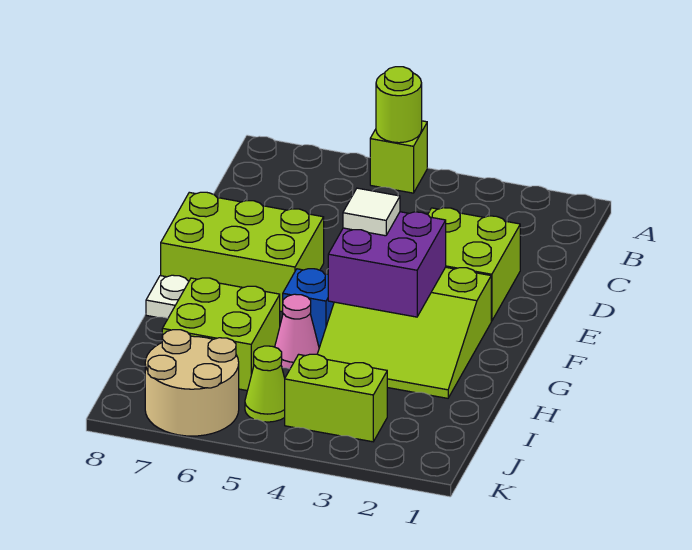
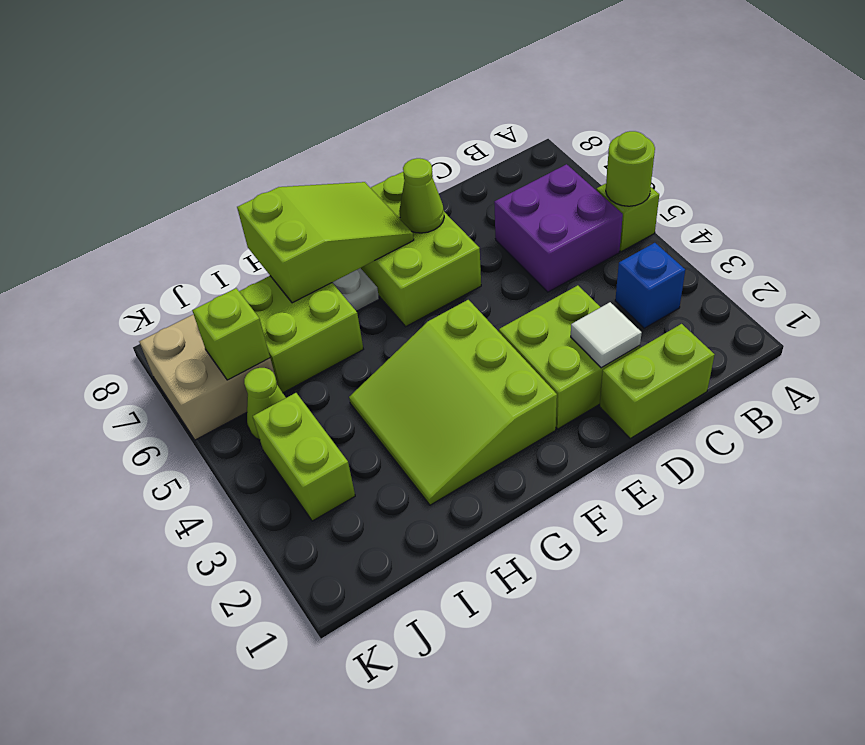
none -> lime 1x2 brick [600,324,715,438]
none -> lime 1x1 cone [399,158,444,233]
purple 2x2 brick [328,212,446,317] -> purple 2x2 brick moved to [494,164,623,292]
white 1x1 tile [343,188,400,236] -> white 1x1 tile moved to [571,302,642,368]
none -> lime 2x3 slope [237,182,414,303]
blue 1x1 brick [283,269,334,347] -> blue 1x1 brick moved to [615,243,685,328]
pink 1x1 cone [275,294,319,369] -> none
tan 2x2 round brick [145,330,239,436] -> tan 2x2 brick [139,314,278,440]
none -> lime 1x1 brick [192,288,270,380]

